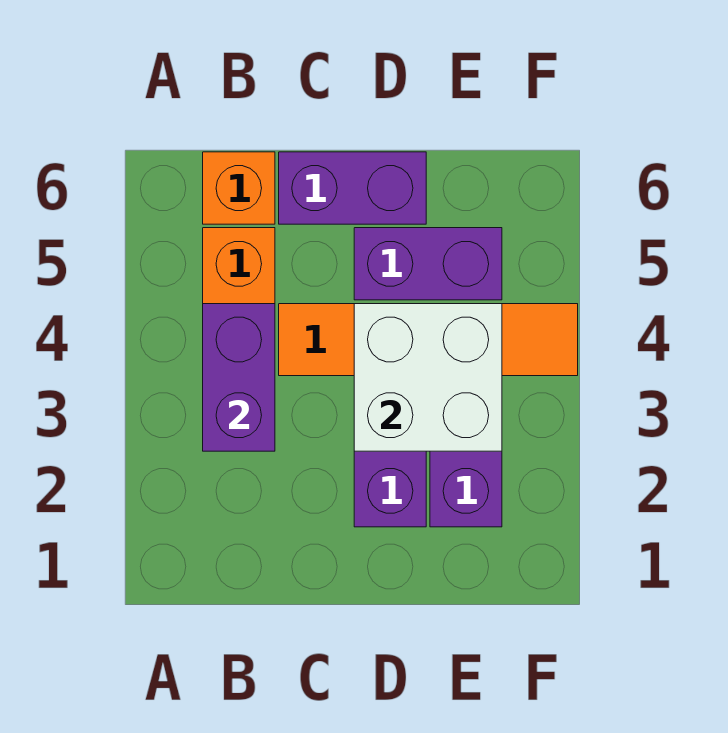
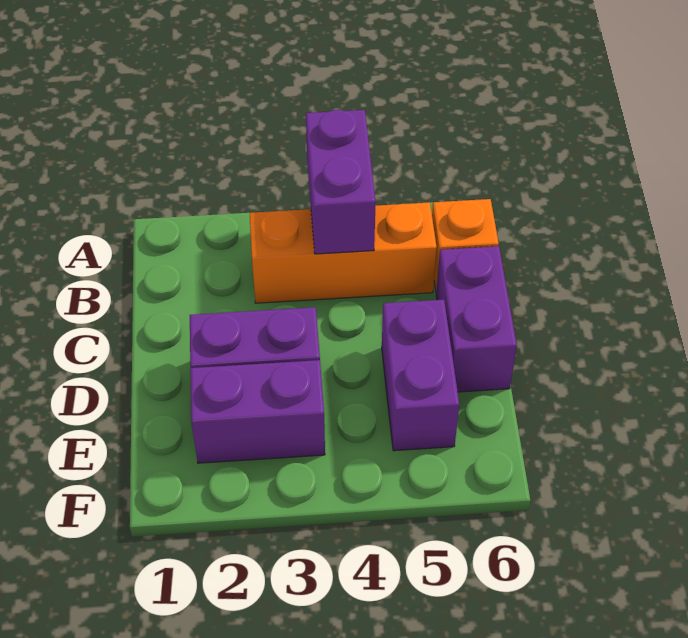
purple 1x2 brick [203,304,275,451] -> purple 1x2 brick turned to [306,110,376,254]
orange 1x4 tile [279,304,578,376] -> none
white 2x2 brick [354,304,502,451] -> none

